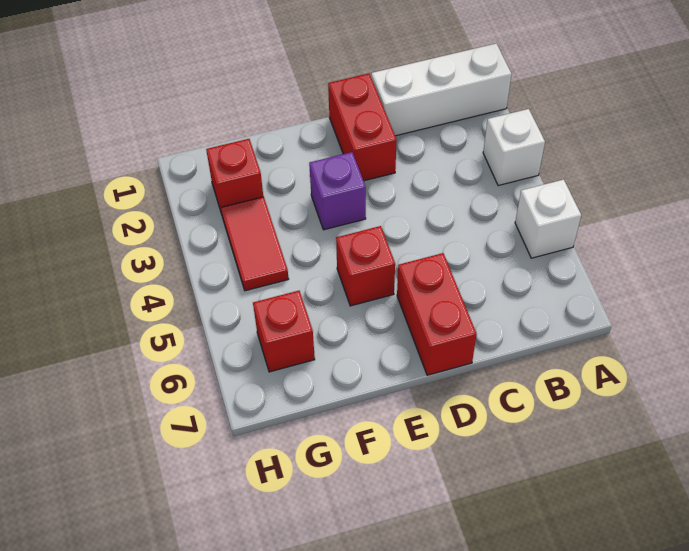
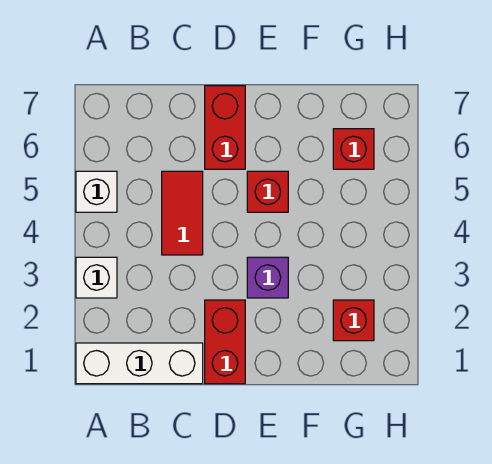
red 1x2 tile [221,197,289,291] -> red 1x2 tile moved to [162,171,203,255]

